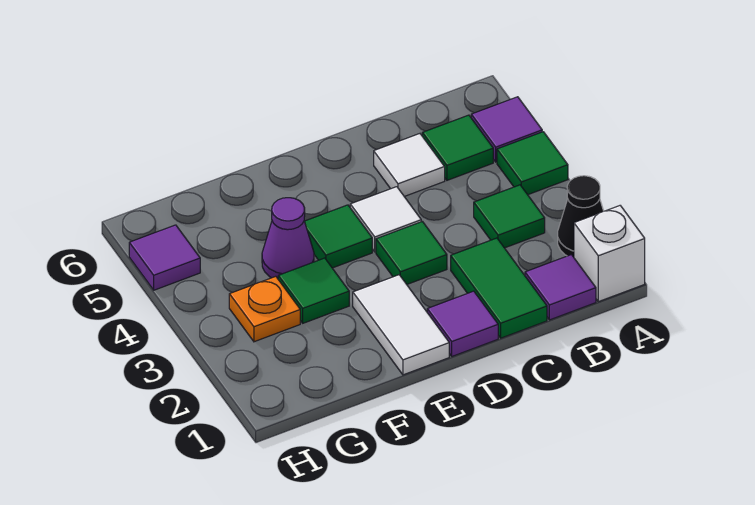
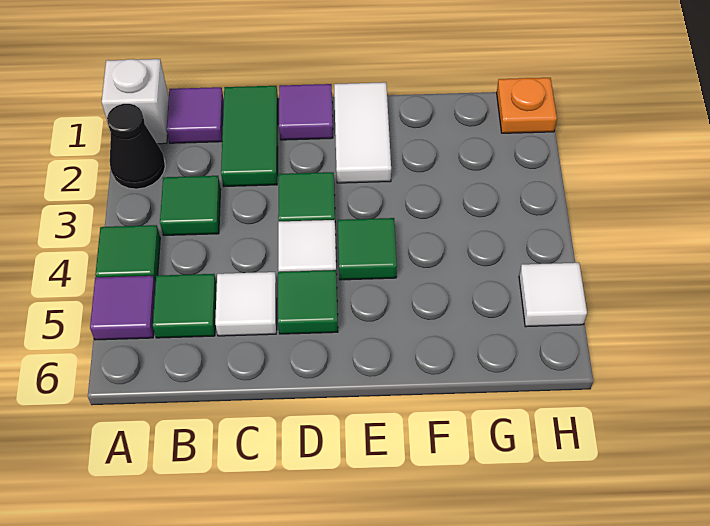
green 1x1 tile [278,258,349,323] -> green 1x1 tile moved to [278,270,338,334]
purple 1x1 cone [262,198,314,278] -> none
orange 1x1 plate [229,276,300,342] -> orange 1x1 plate moved to [497,78,557,133]
purple 1x1 tile [129,225,200,290] -> white 1x1 tile [519,263,587,327]

